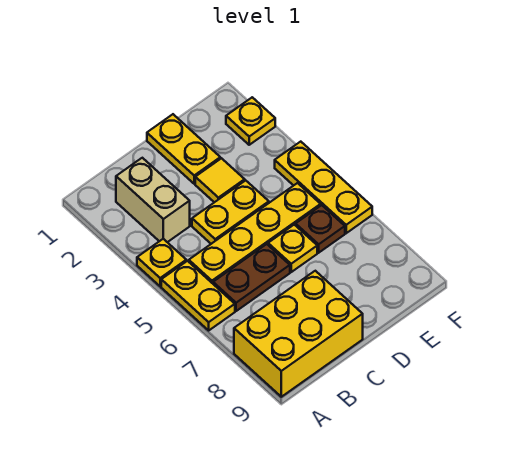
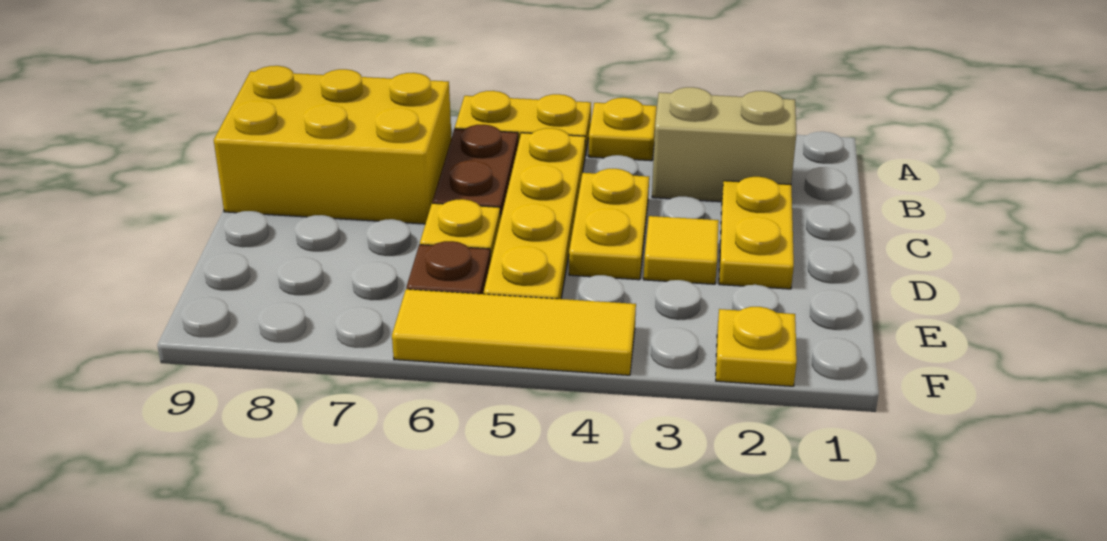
yellow 2x3 brick [234,271,363,397] -> yellow 2x3 brick turned to [214,66,451,224]
yellow 1x2 plate [147,114,220,184] -> yellow 1x2 plate turned to [719,177,794,289]
yellow 1x3 plate [275,142,372,233] -> yellow 1x3 tile [392,289,636,375]

